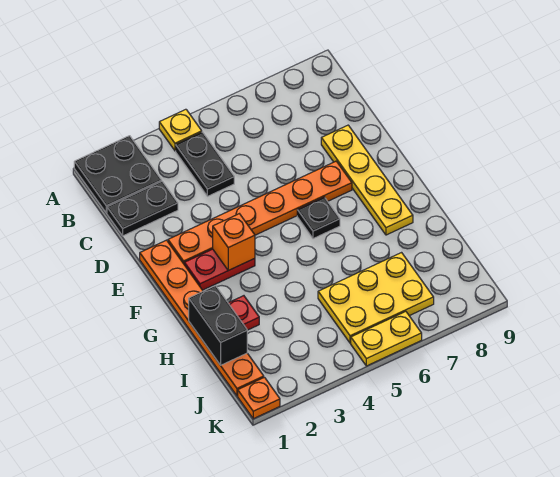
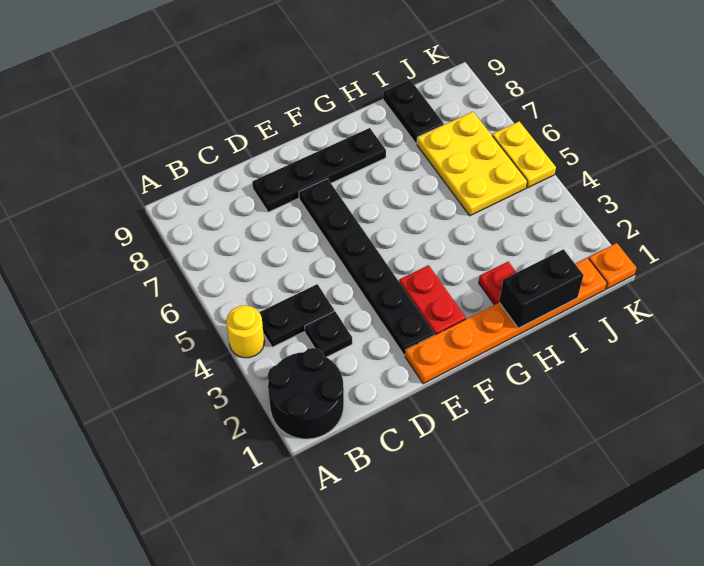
black 2x2 plate [74,136,162,213] -> black 2x2 round brick [268,348,344,439]
yellow 1x1 plate [159,109,202,151] -> yellow 1x1 round brick [226,306,264,358]
black 1x2 plate [107,182,178,236] -> black 1x2 plate moved to [383,80,444,144]
yellow 1x4 plate [321,125,413,235] -> black 1x4 plate [252,128,386,212]
orange 1x6 plate [168,161,352,264] -> black 1x6 plate [299,179,435,355]
orange 1x1 brick [213,214,255,270] -> none
black 1x1 plate [297,197,340,239] -> black 1x1 plate moved to [305,311,352,357]

